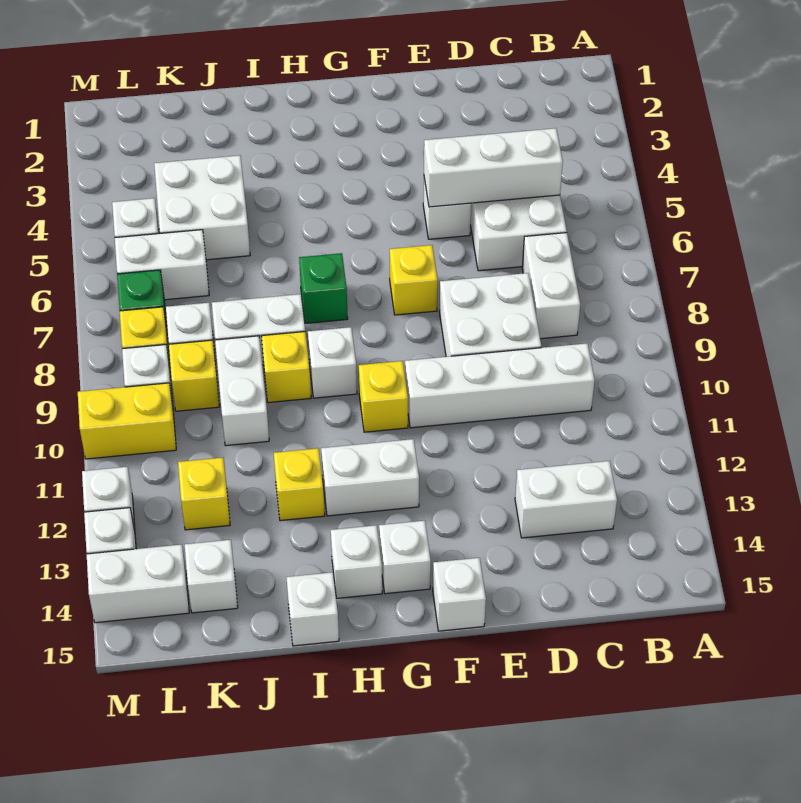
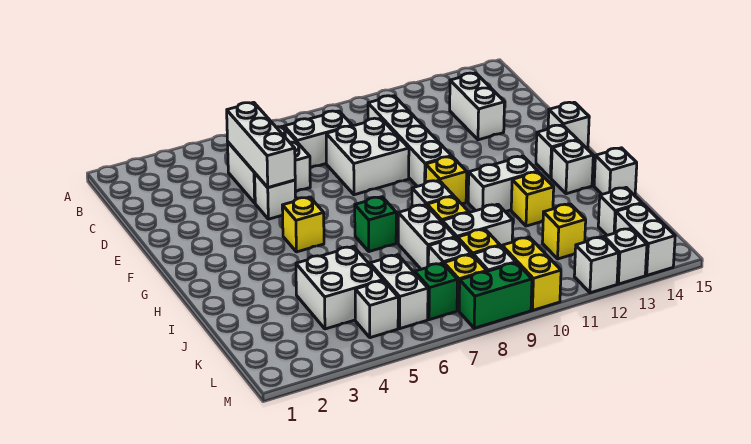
yellow 1x1 brick [390,245,438,315] -> yellow 1x1 brick moved to [282,197,324,252]
white 1x2 brick [321,439,419,516] -> white 1x2 brick turned to [468,156,538,212]
none -> green 1x2 brick [459,263,532,328]

